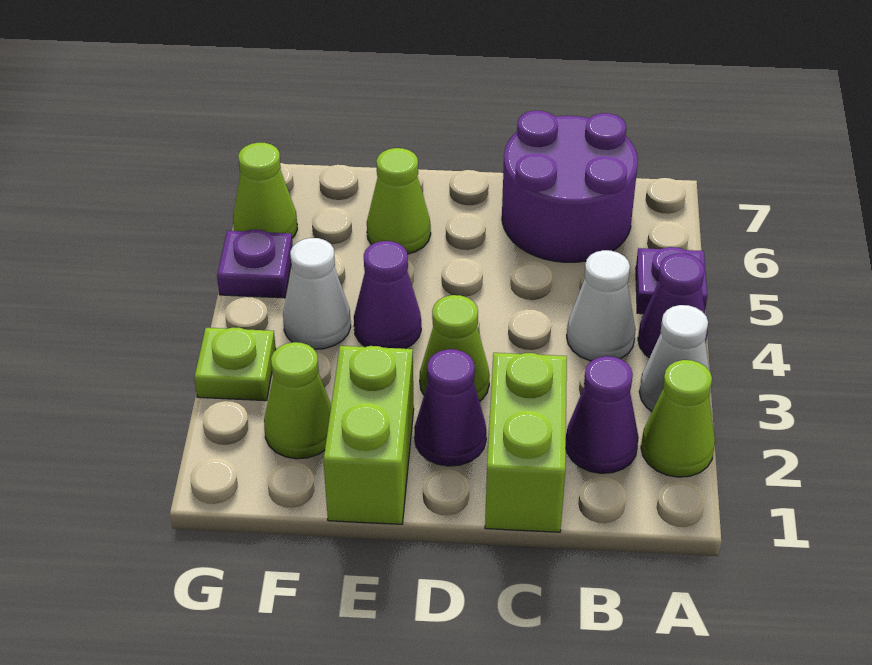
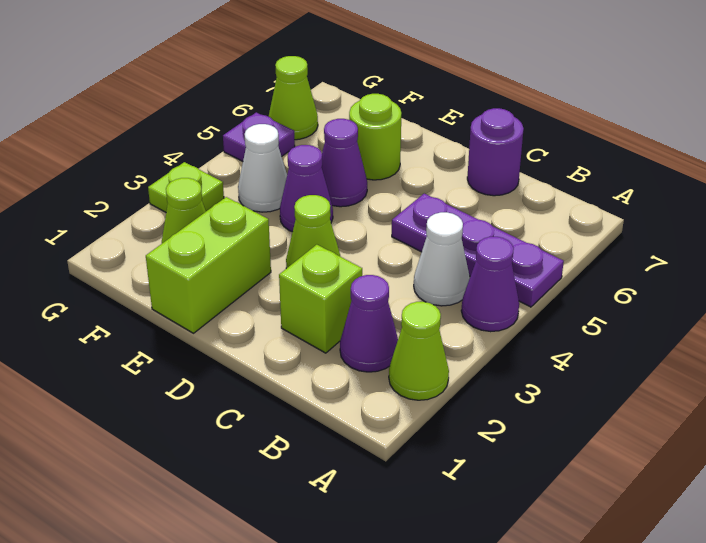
white 1x1 cone [639,305,711,411] -> none
purple 1x1 plate [636,247,707,314] -> purple 1x3 plate [392,194,564,307]
purple 2x2 round brick [502,111,638,262] -> purple 1x1 round brick [467,108,524,196]
lime 1x2 brick [485,353,567,532] -> lime 1x1 brick [279,245,362,353]
purple 1x1 cone [414,349,486,466] -> purple 1x1 cone moved to [322,119,367,207]
lime 1x1 cone [367,148,431,254] -> lime 1x1 round brick [349,94,401,180]

